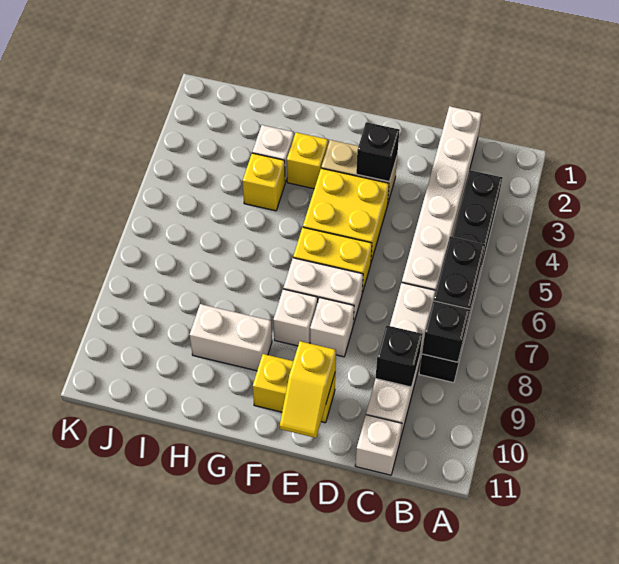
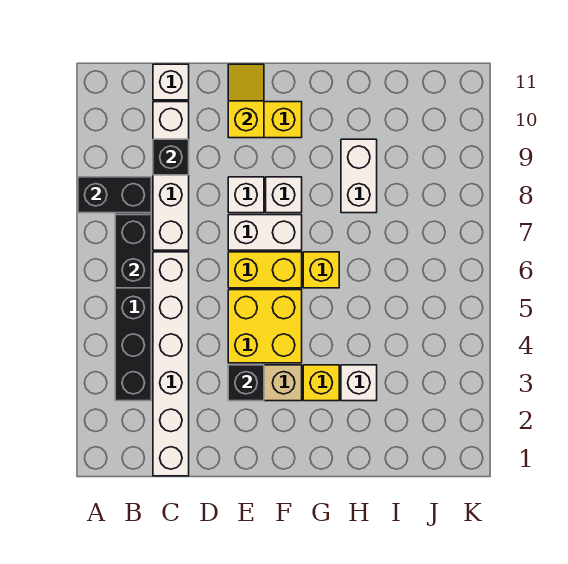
black 1x1 brick [422,301,470,362] -> black 1x2 brick [78,177,151,213]
white 1x2 brick [189,304,272,371] -> white 1x2 brick turned to [341,139,377,213]
yellow 1x1 brick [243,153,285,211] -> yellow 1x1 brick moved to [303,252,339,288]

